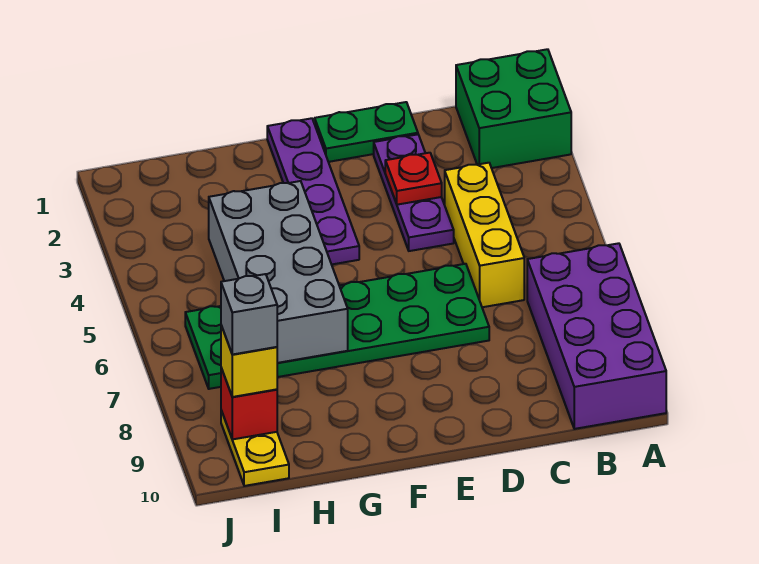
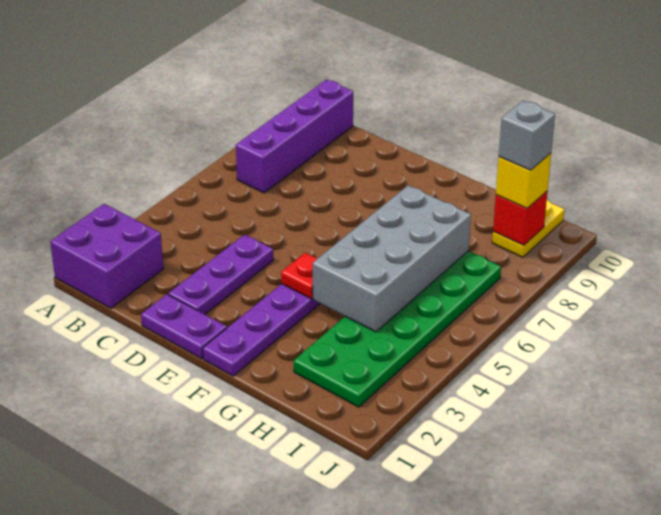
green 2x2 brick [456,49,571,168] -> purple 2x2 brick [50,204,163,308]
purple 2x4 brick [527,243,666,429] -> purple 1x4 brick [236,80,353,193]
yellow 1x3 brick [445,163,524,307] -> none
green 1x2 plate [315,102,418,162] -> purple 1x2 plate [141,294,227,359]
red 1x1 plate [385,153,442,205] -> red 1x1 plate moved to [281,253,317,299]
green 2x6 plate [185,264,489,389] -> green 2x6 plate turned to [294,251,501,407]

